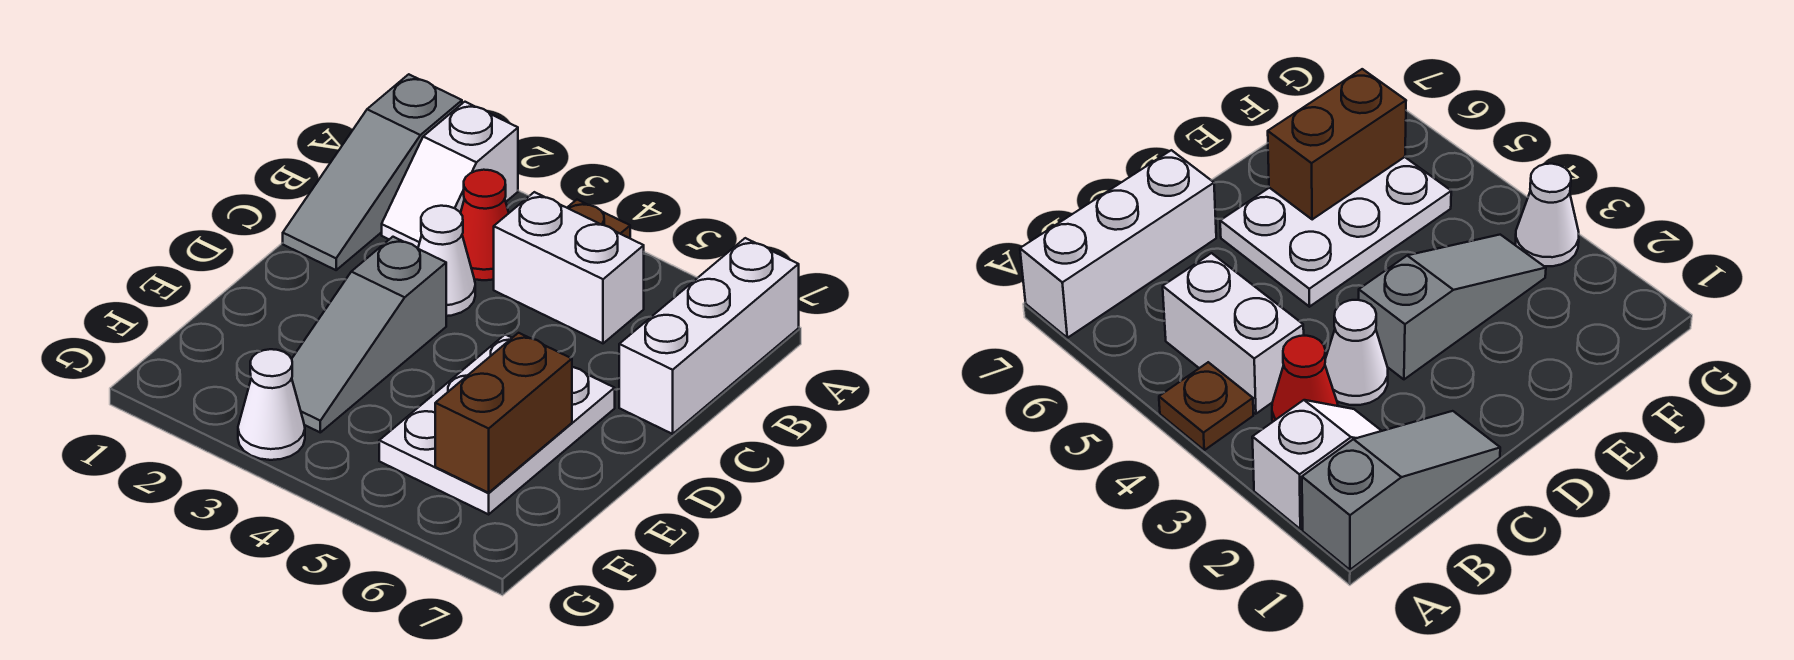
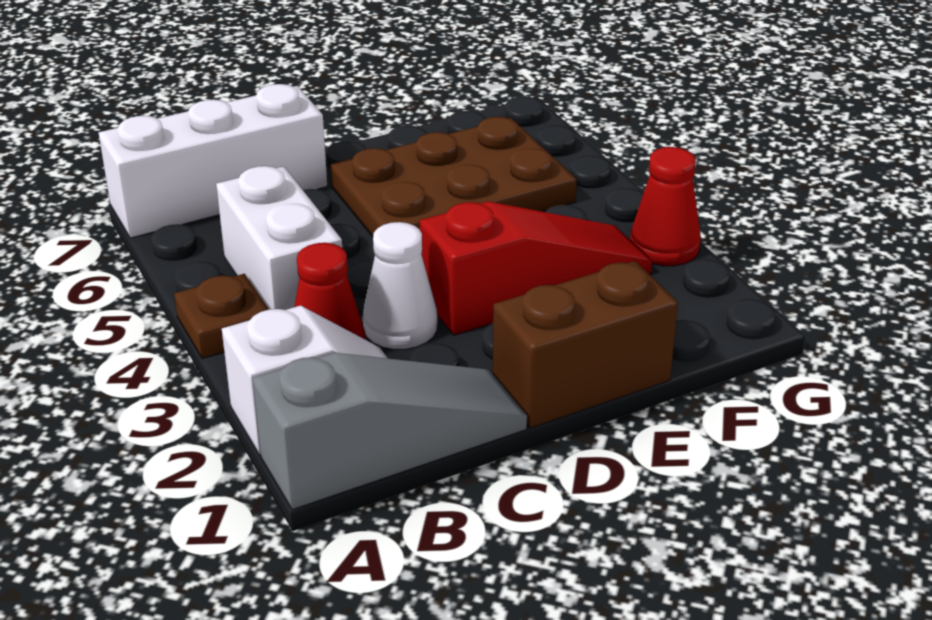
grey 1x3 slope [292,237,446,432] -> red 1x3 slope [420,201,652,335]
white 2x3 plate [379,335,615,514] -> brown 2x3 plate [330,117,577,237]
brown 1x2 brick [435,333,572,493] -> brown 1x2 brick moved to [492,261,678,428]
white 1x1 cone [238,349,305,460] -> red 1x1 cone [630,147,701,266]

